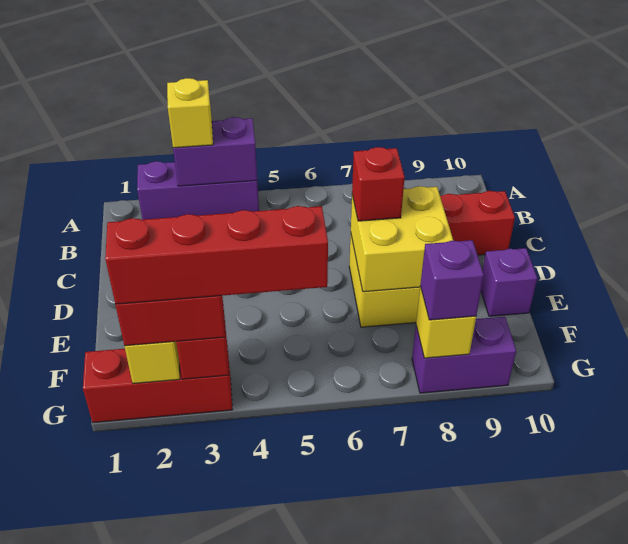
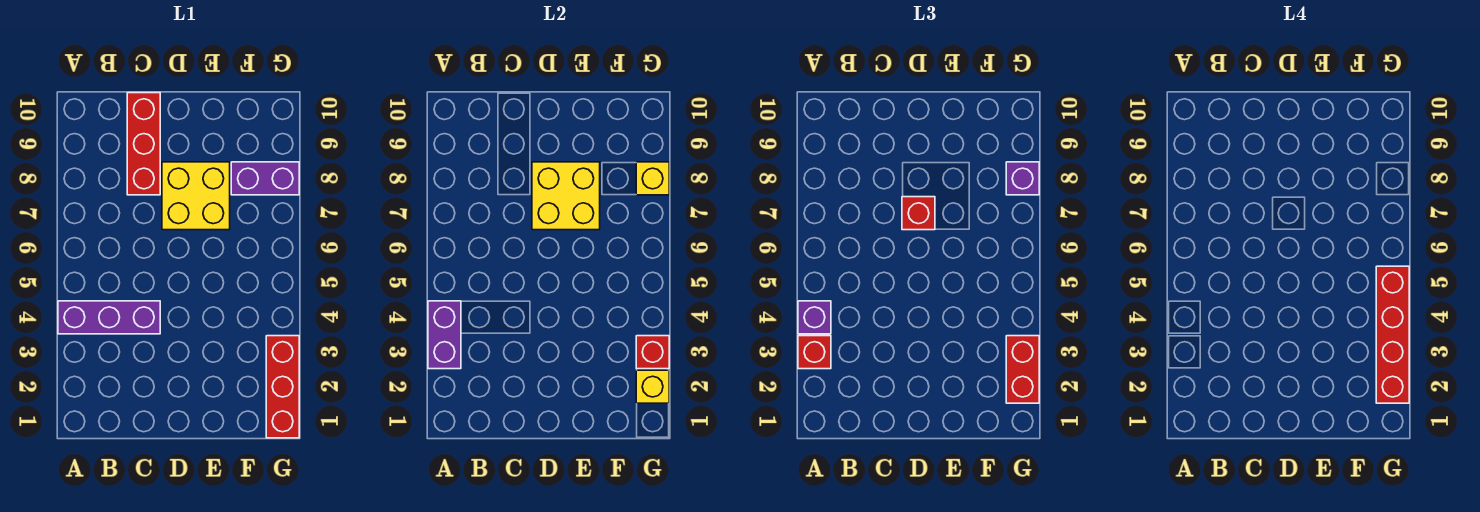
purple 1x3 brick [137,161,259,220] -> purple 1x3 brick turned to [58,301,160,334]
yellow 1x1 brick [167,78,213,148] -> red 1x1 brick [798,336,831,369]
purple 1x1 brick [481,248,537,316] -> purple 1x1 brick moved to [798,301,831,334]
purple 1x2 brick [412,317,516,393] -> purple 1x2 brick turned to [231,162,299,195]

